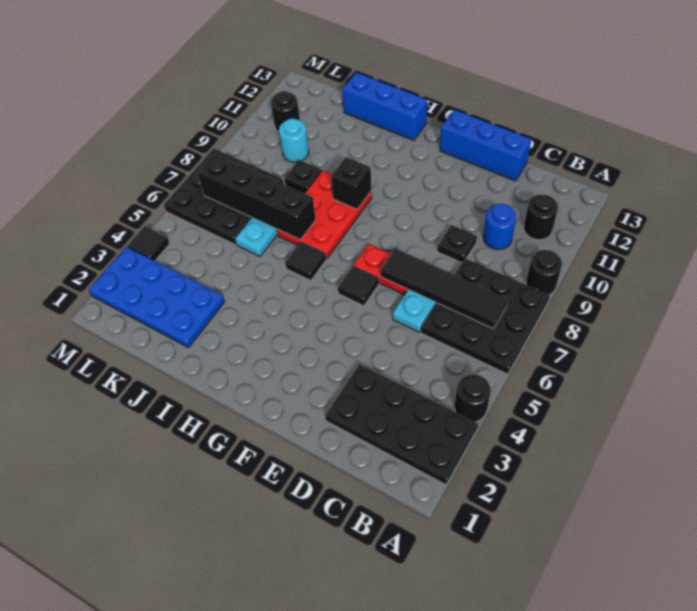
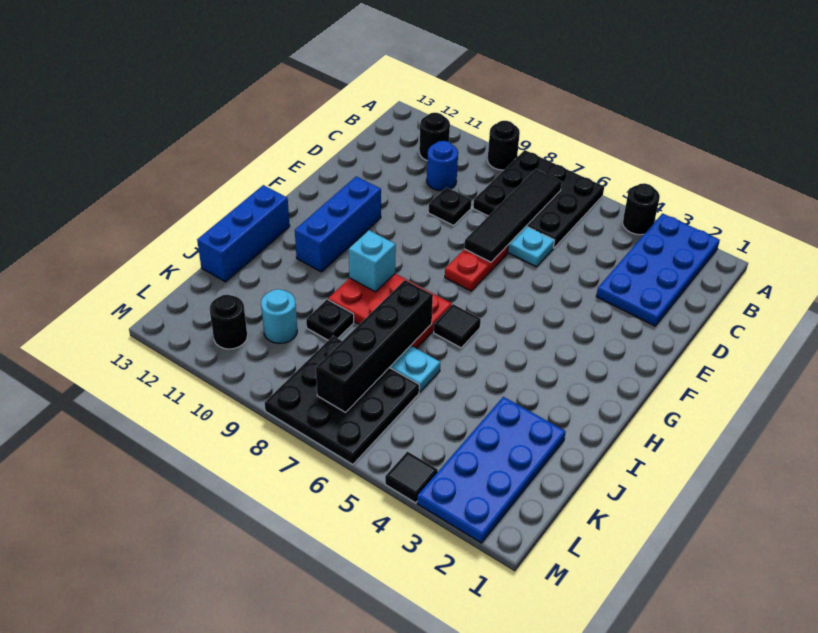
black 2x4 plate [325,364,478,485] -> blue 2x4 plate [596,213,720,326]
blue 1x3 brick [440,110,532,181] -> blue 1x3 brick moved to [295,176,381,272]
black 1x1 tile [338,266,379,306] -> none
black 1x1 brick [331,157,372,209] -> cyan 1x1 brick [349,230,396,292]

